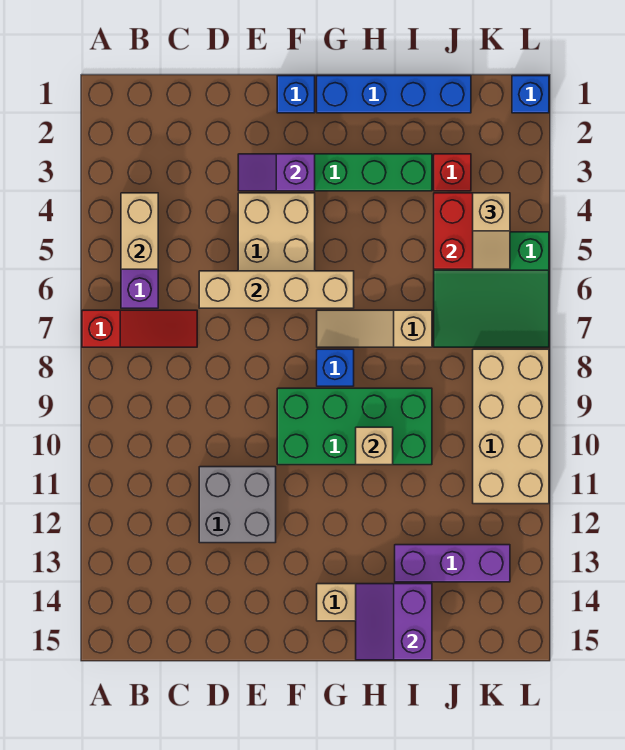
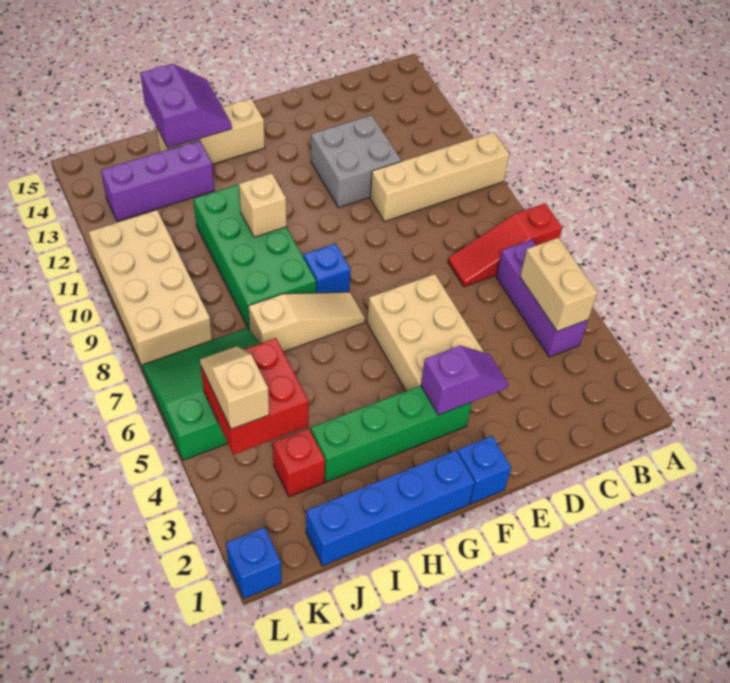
tan 1x4 brick [199,271,354,308] -> tan 1x4 brick moved to [370,132,509,222]
green 2x4 brick [277,388,432,465] -> green 2x4 brick turned to [194,184,316,330]

